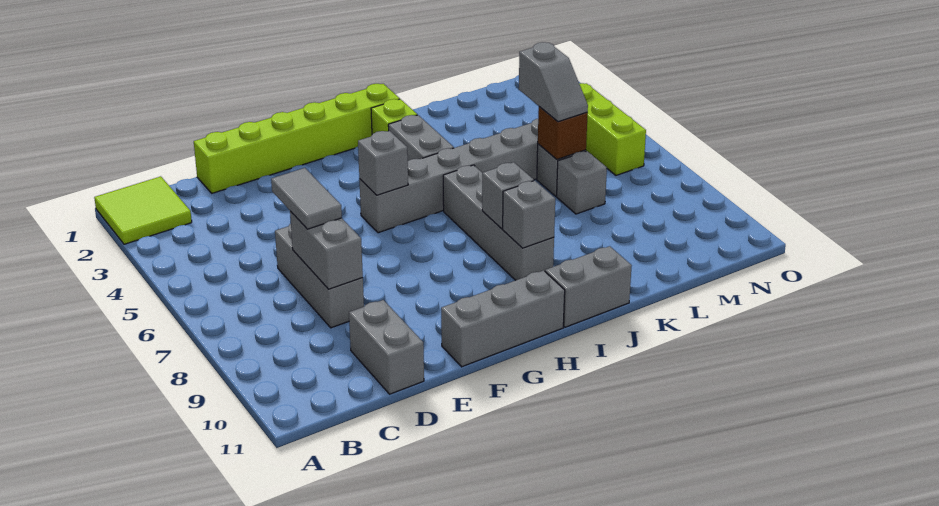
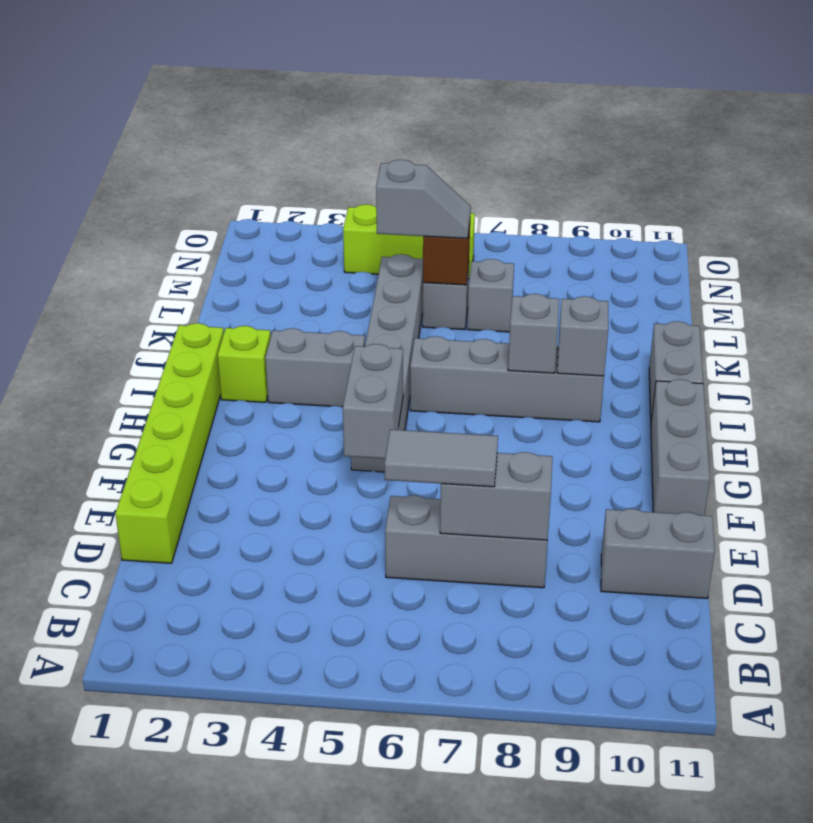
lime 2x2 tile [94,176,192,244] -> none
grey 1x1 brick [358,131,408,195] -> grey 1x2 brick [343,344,403,459]

